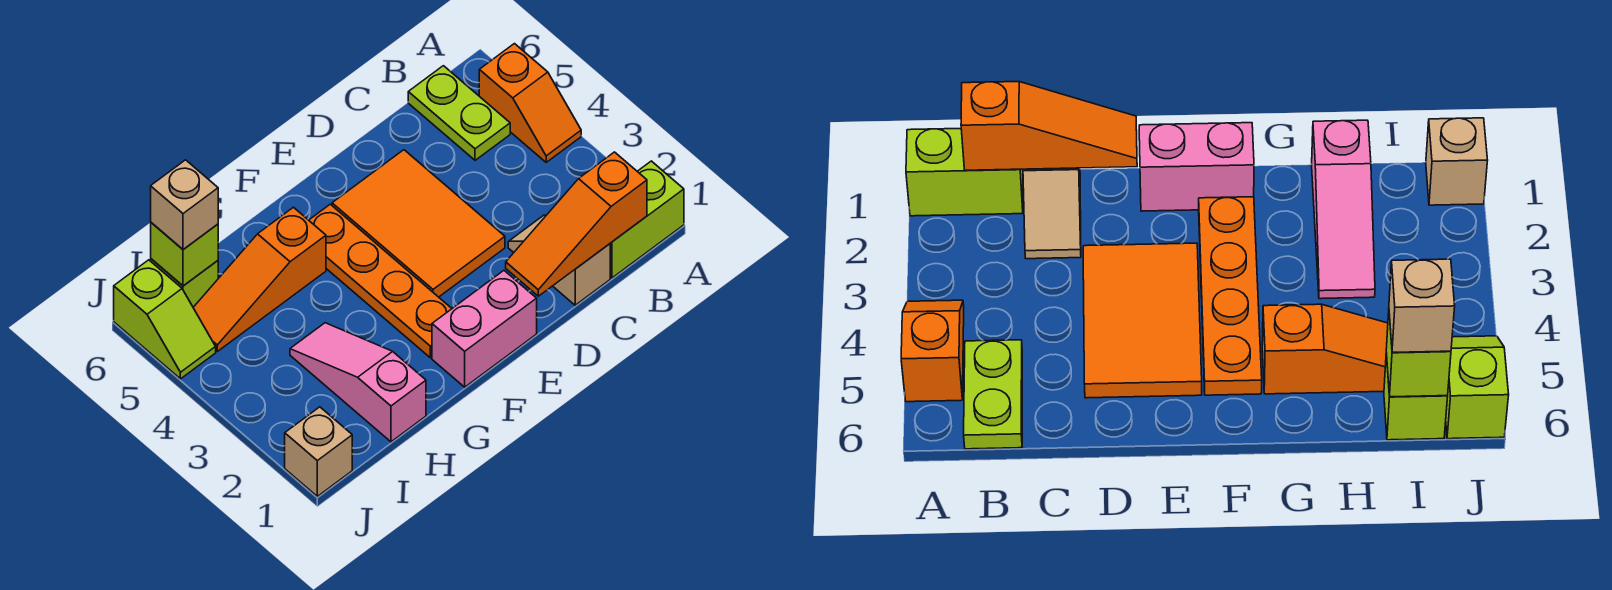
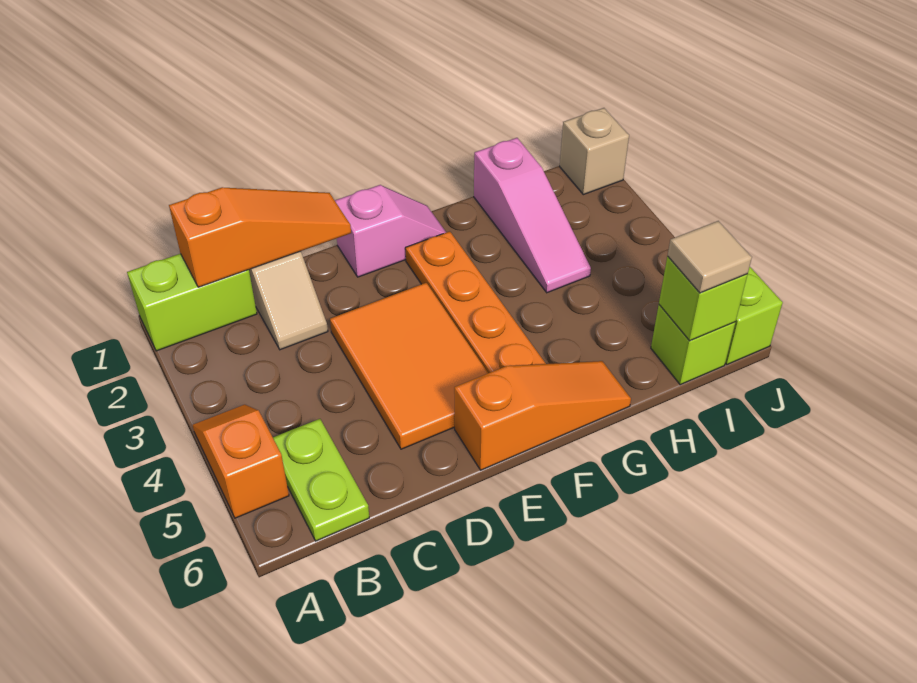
pink 1x2 brick [432,271,537,387] -> pink 1x2 slope [335,185,446,277]
orange 1x3 slope [193,207,326,351] -> orange 1x3 slope moved to [454,361,631,470]
tan 1x1 brick [151,160,218,250] -> tan 1x1 tile [667,221,752,293]

